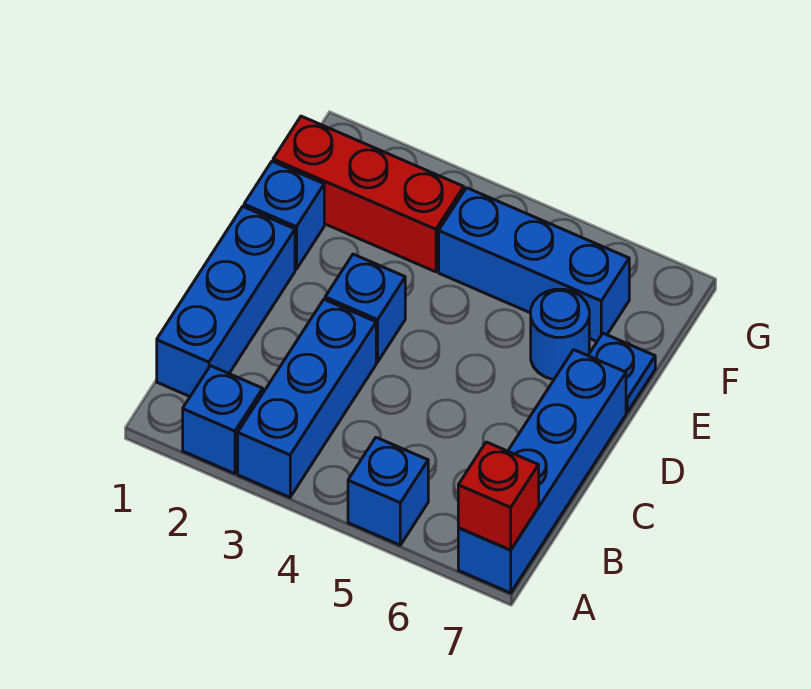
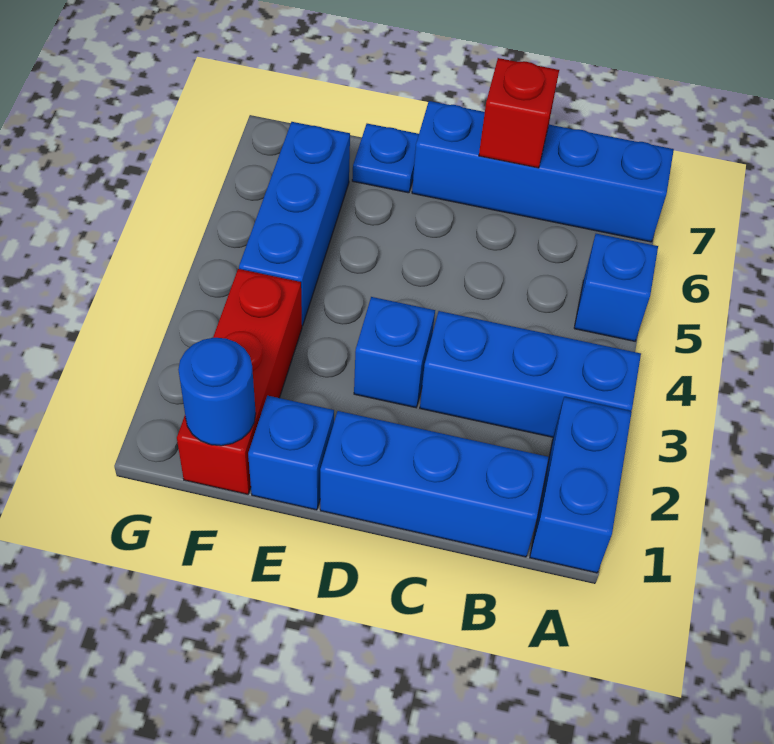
blue 1x1 brick [183,366,263,474] -> blue 1x2 brick [530,397,632,573]
red 1x1 brick [458,442,539,550] -> red 1x1 brick moved to [479,58,559,168]
blue 1x1 round brick [531,289,589,379] -> blue 1x1 round brick moved to [178,338,256,446]

